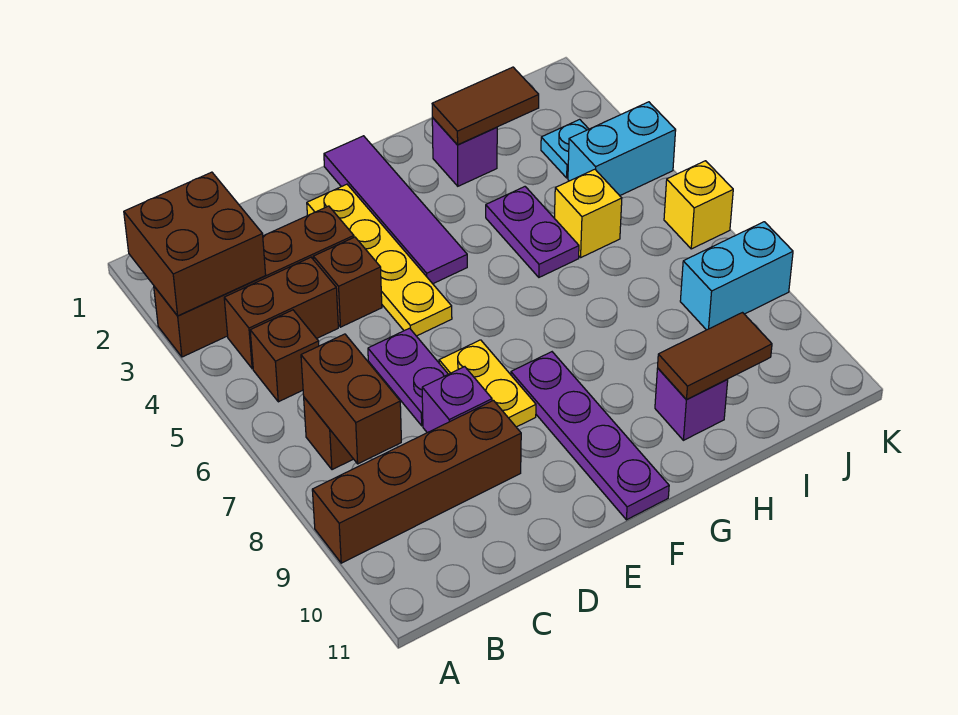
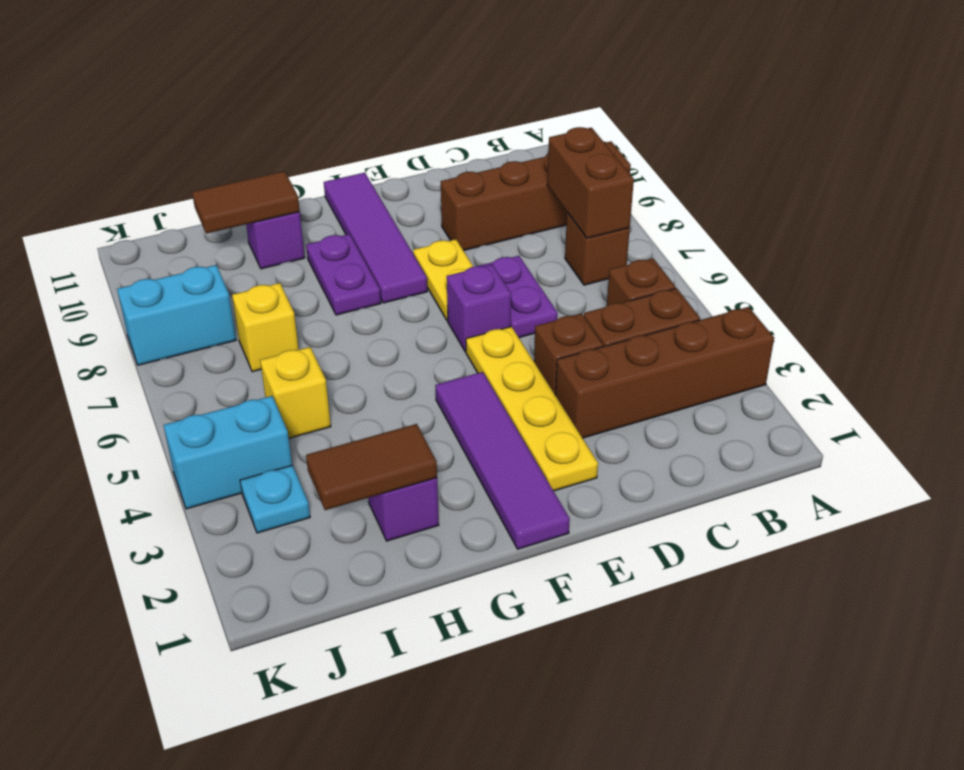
brown 2x2 brick [124,172,266,316] -> none
purple 1x1 brick [422,367,492,433] -> purple 1x1 brick moved to [447,265,511,352]
purple 1x4 plate [511,352,669,520] -> purple 1x4 tile [324,173,427,303]
purple 1x2 plate [486,187,579,277] -> purple 1x2 plate moved to [306,234,381,315]
yellow 1x1 brick [664,161,733,249] -> yellow 1x1 brick moved to [232,283,299,372]

